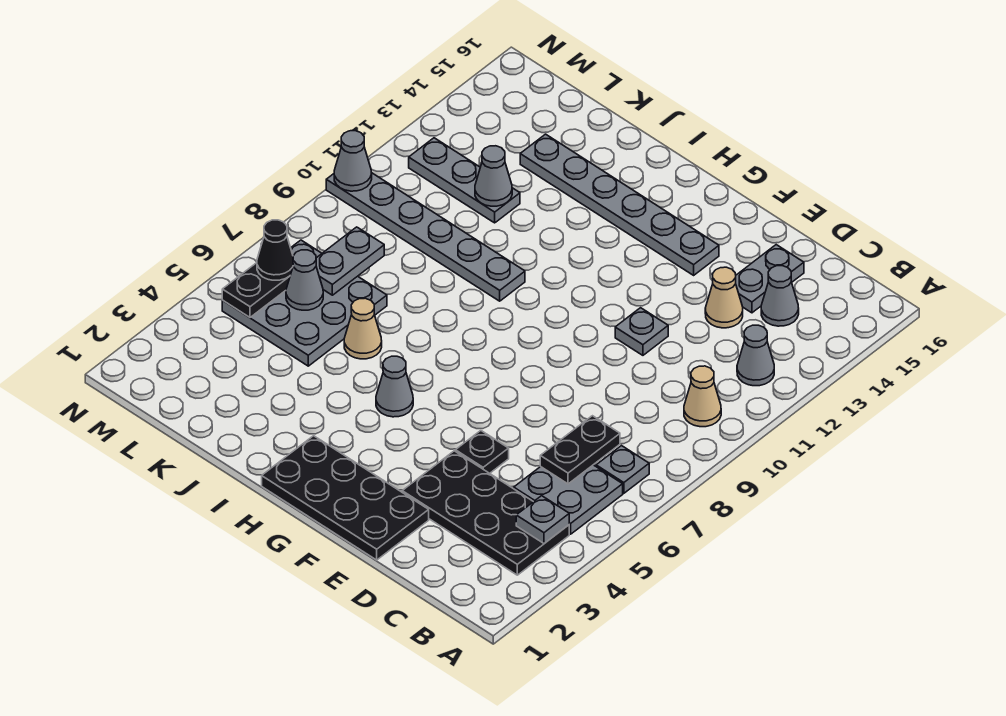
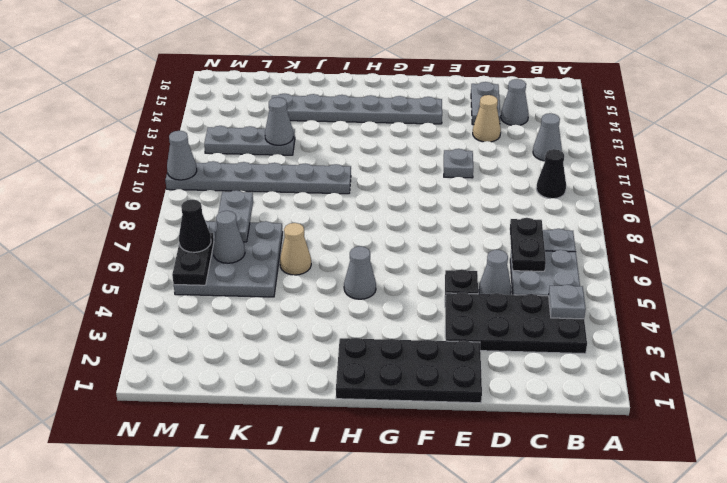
tan 1x1 cone [684,366,721,427] -> black 1x1 cone [536,149,566,199]
none -> grey 1x1 cone [479,250,511,295]

